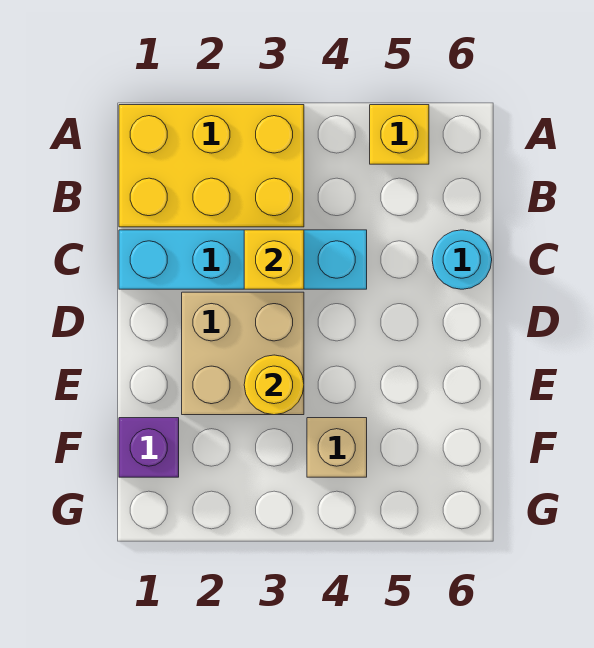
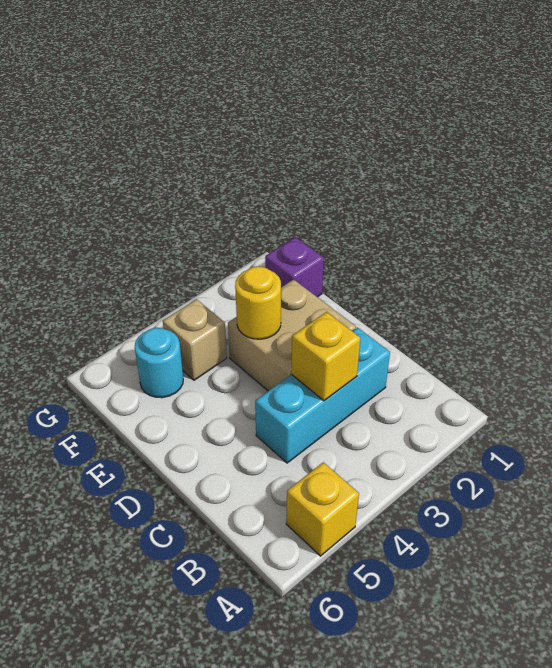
yellow 2x3 brick [119,105,304,227] -> none
cyan 1x4 brick [119,230,367,289] -> cyan 1x3 brick [255,328,390,463]
cyan 1x1 round brick [432,230,492,289] -> cyan 1x1 round brick moved to [135,328,183,398]

